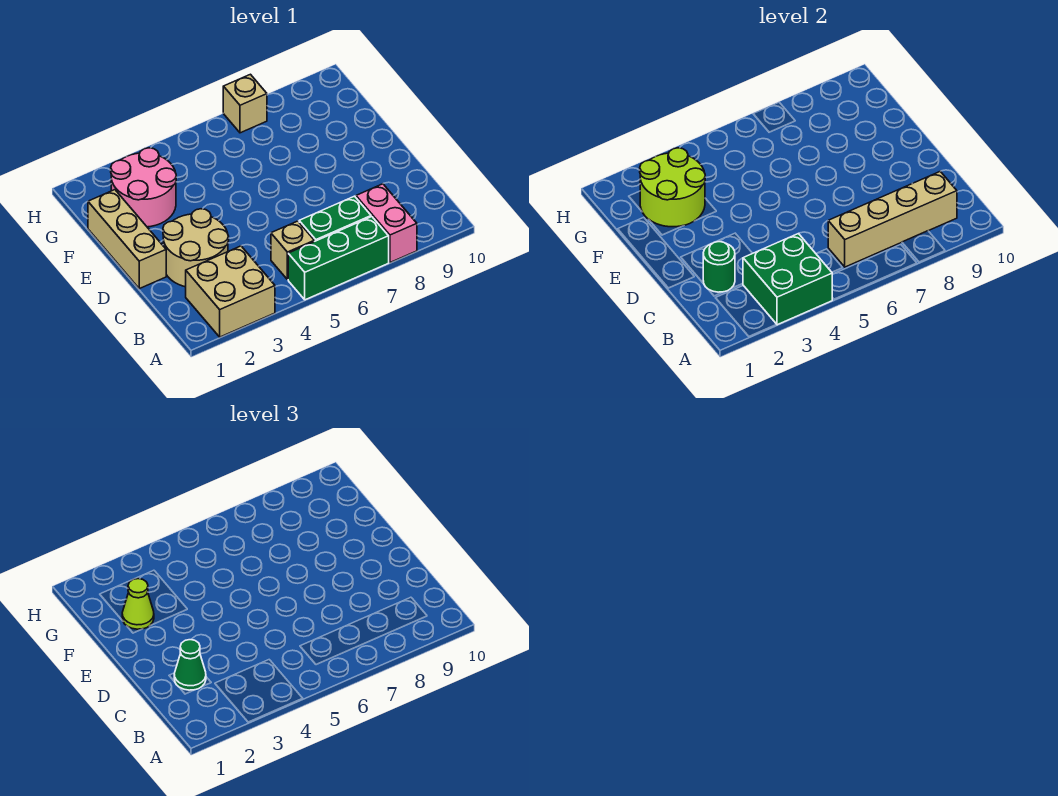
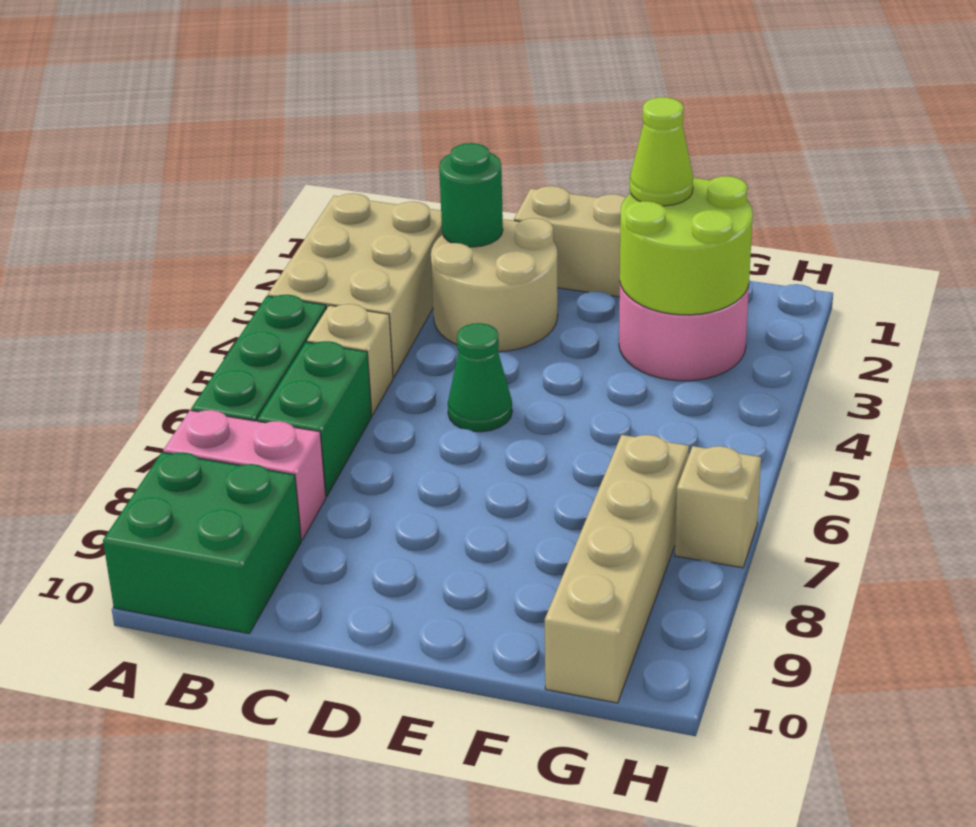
tan 2x2 brick [186,246,275,337] -> tan 2x3 brick [268,193,443,377]
green 2x2 brick [743,233,832,325] -> green 2x2 brick moved to [103,452,301,634]
tan 1x4 brick [828,171,957,267] -> tan 1x4 brick moved to [545,435,689,703]
green 1x1 cone [174,640,206,690] -> green 1x1 cone moved to [448,323,512,432]

